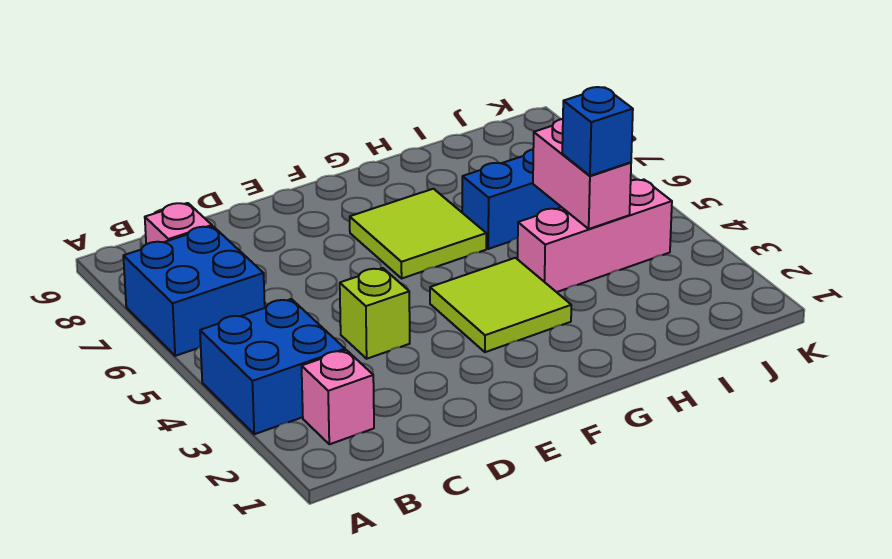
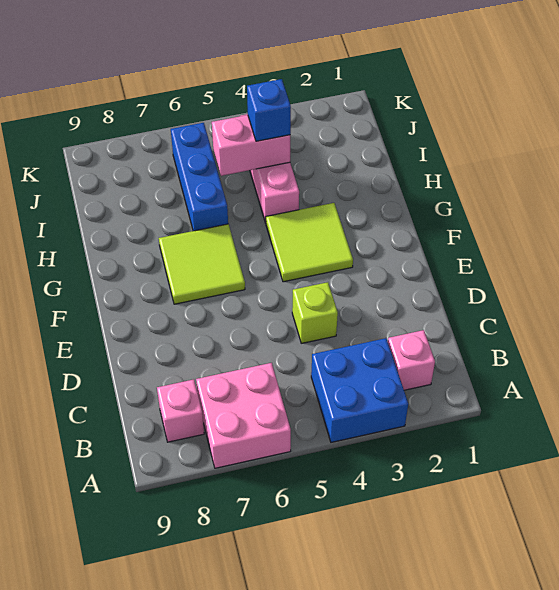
blue 2x2 brick [123,226,265,356] -> pink 2x2 brick [196,363,291,468]

